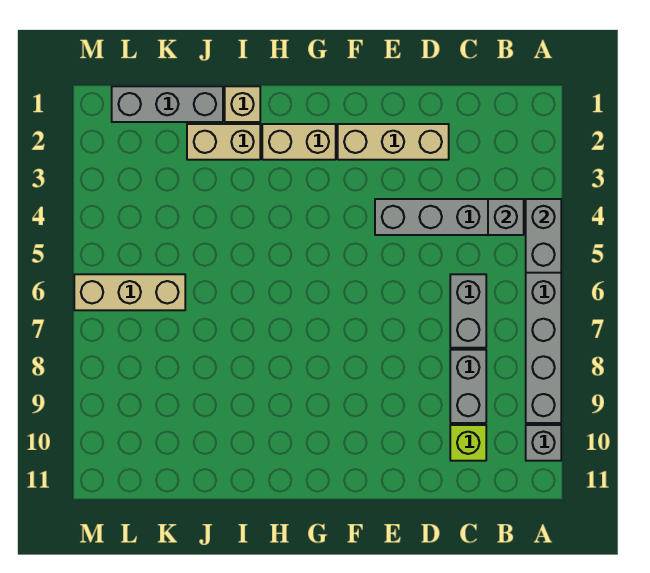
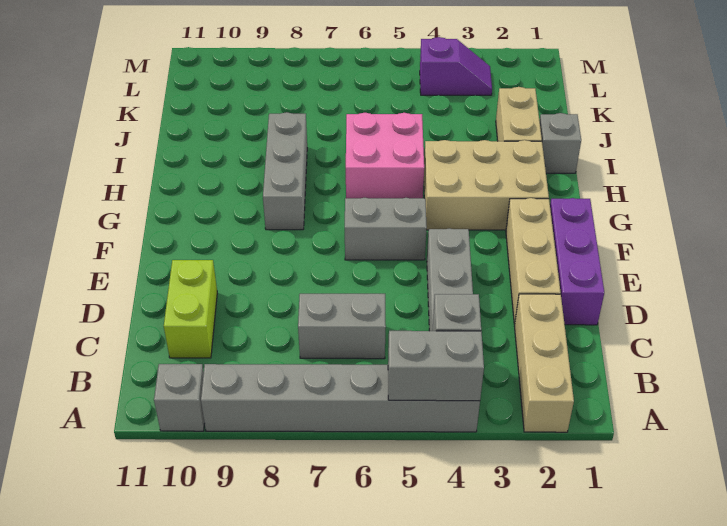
grey 1x2 brick [450,350,486,423] -> grey 1x2 brick moved to [345,198,427,260]
lime 1x1 brick [450,425,486,461] -> lime 1x2 brick [164,260,217,358]
none -> purple 1x3 brick [550,198,604,325]
tan 1x2 brick [262,124,336,160] -> tan 2x3 brick [424,140,549,230]
none -> pink 2x2 brick [346,113,424,198]
tan 1x1 brick [225,86,260,122] -> grey 1x1 brick [540,113,581,173]
grey 1x3 brick [112,86,223,122] -> grey 1x3 brick moved to [263,112,307,230]
tan 1x3 brick [74,274,185,310] -> tan 1x3 brick moved to [514,294,574,432]
none -> purple 1x2 slope [420,37,492,95]

